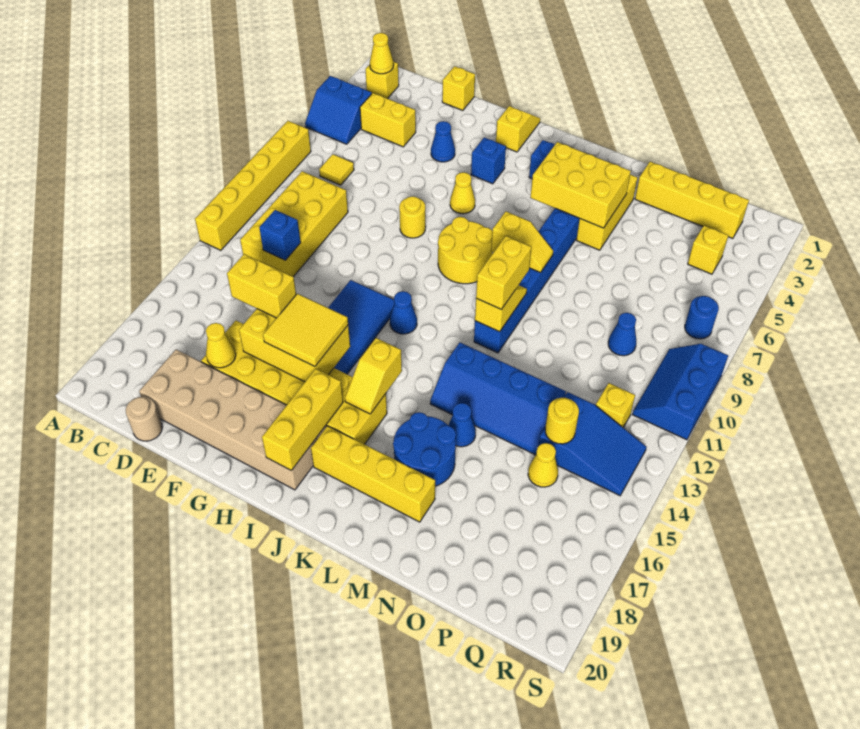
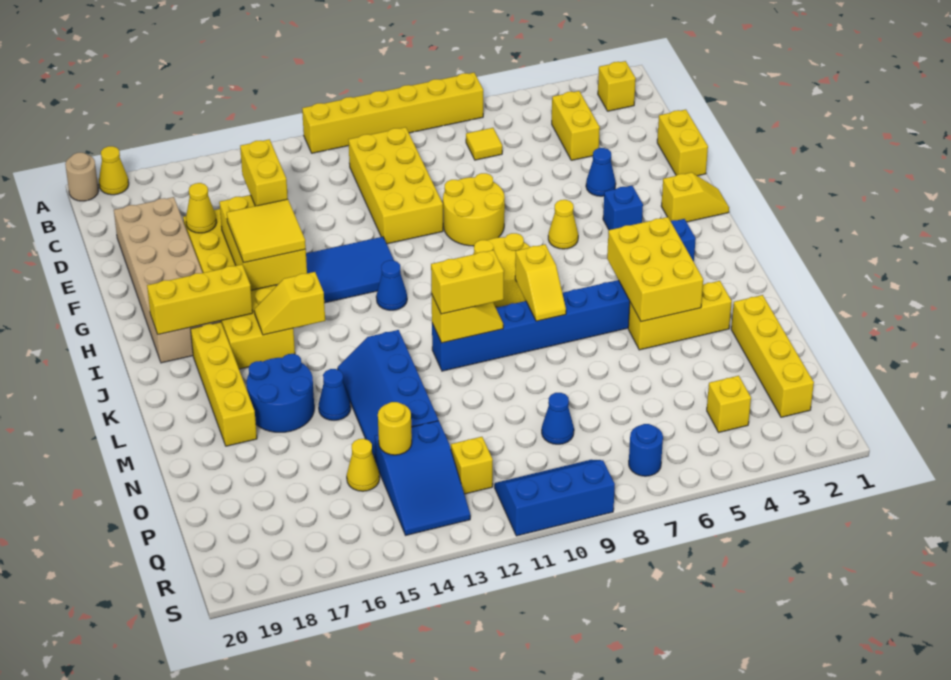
blue 2x2 slope [305,76,372,144] -> none
yellow 1x1 cone [370,33,394,74] -> yellow 1x1 cone moved to [99,146,129,195]
yellow 2x4 brick [240,171,348,277] -> yellow 2x4 brick turned to [349,127,443,244]
blue 1x1 brick [259,210,301,260] -> none
tan 1x1 round brick [126,397,162,441] -> tan 1x1 round brick moved to [65,153,99,201]
yellow 1x1 brick [442,66,475,111] -> yellow 1x2 brick [657,110,708,176]
yellow 1x1 round brick [399,196,426,238] -> yellow 2x2 round brick [443,173,505,246]

